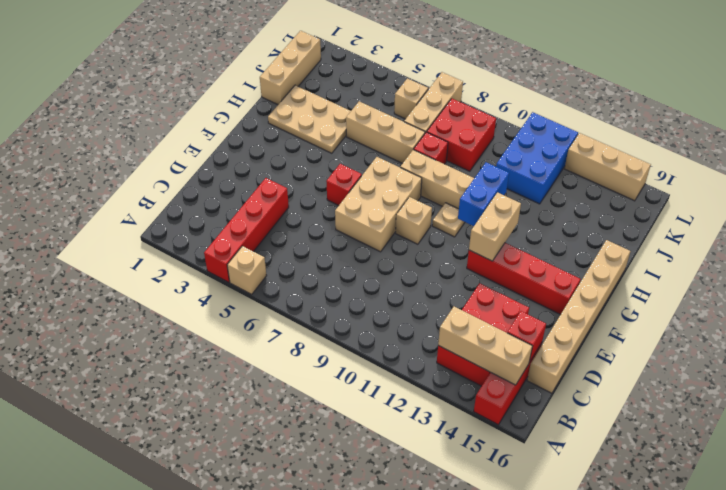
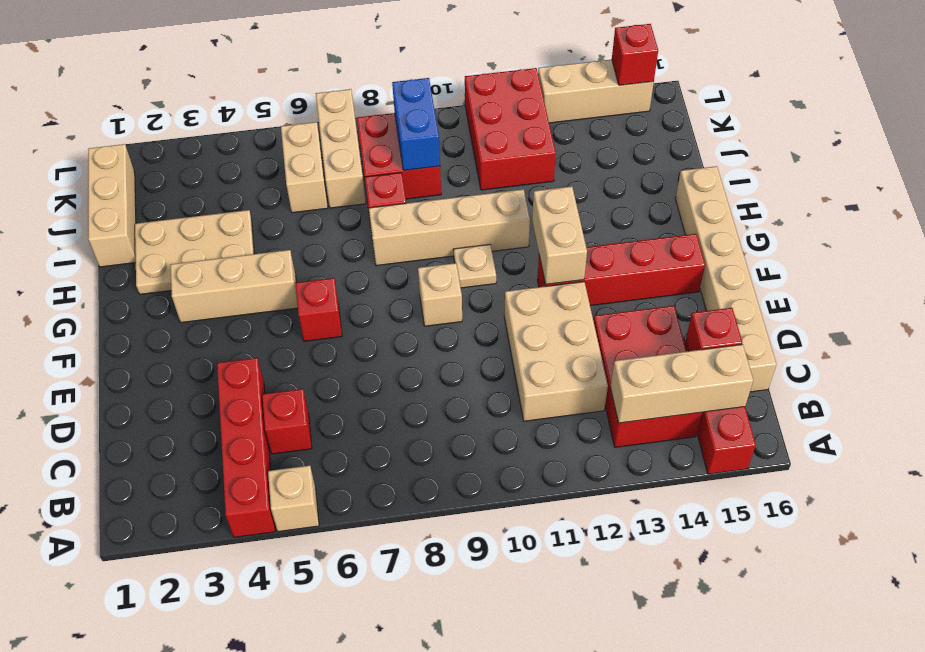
none -> red 1x1 brick [262,389,312,454]
tan 2x3 brick [335,157,422,252] -> tan 2x3 brick moved to [504,282,608,421]
blue 1x2 brick [458,162,509,226] -> blue 1x2 brick moved to [392,78,440,170]
tan 1x3 brick [346,101,425,164] -> tan 1x3 brick moved to [170,250,298,322]
blue 2x3 brick [496,112,578,204] -> red 2x3 brick [465,68,556,190]
tan 1x1 brick [394,78,428,119] -> tan 1x2 brick [281,122,328,213]
none -> red 1x1 brick [612,24,658,85]

